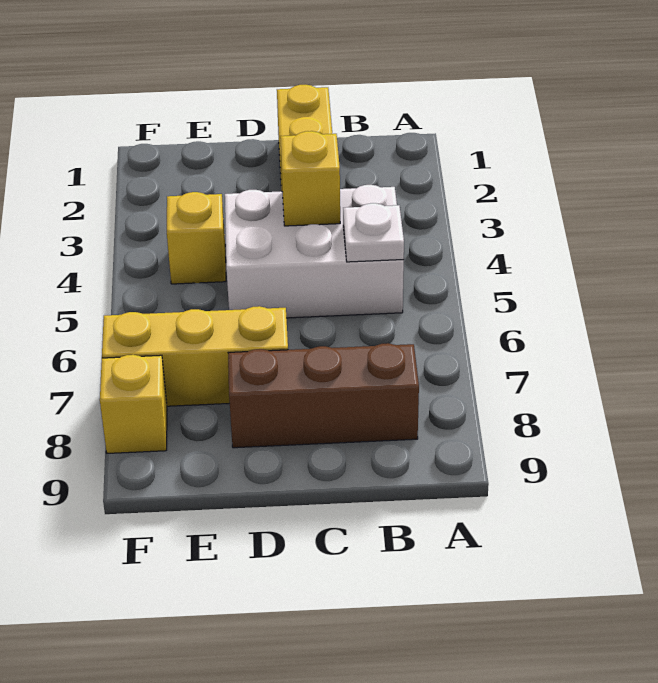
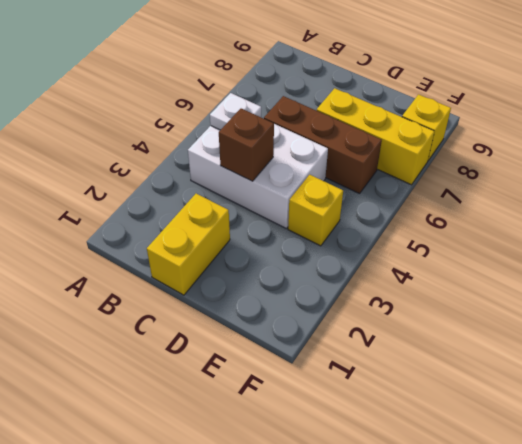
brown 1x3 brick [228,343,419,448] -> brown 1x3 brick moved to [264,96,382,194]
yellow 1x1 brick [280,131,340,226] -> brown 1x1 brick [219,109,274,181]

